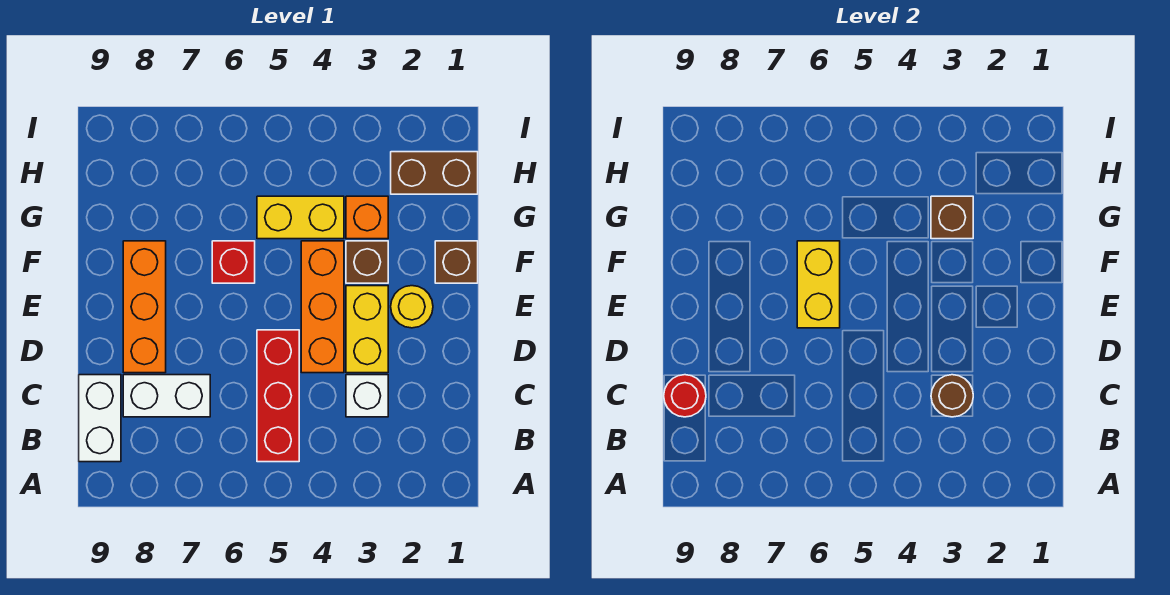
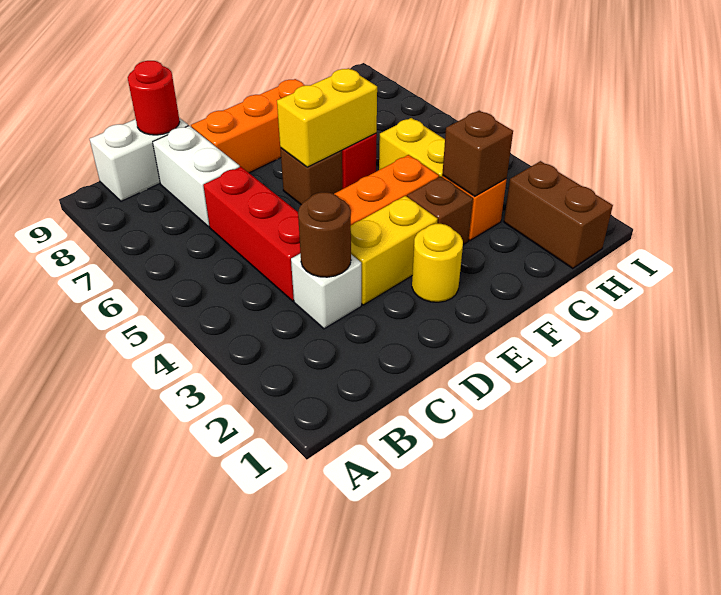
red 1x3 brick [257,330,299,462] -> red 1x3 brick turned to [203,167,300,301]
brown 1x1 brick [435,241,478,283] -> brown 1x1 brick moved to [280,148,342,204]

